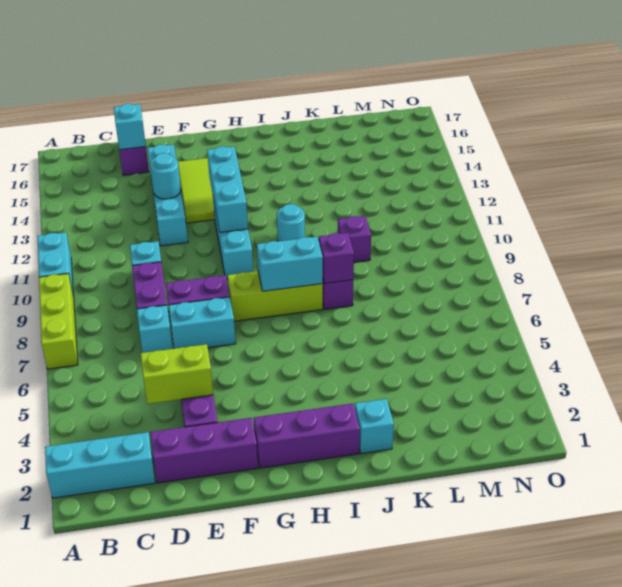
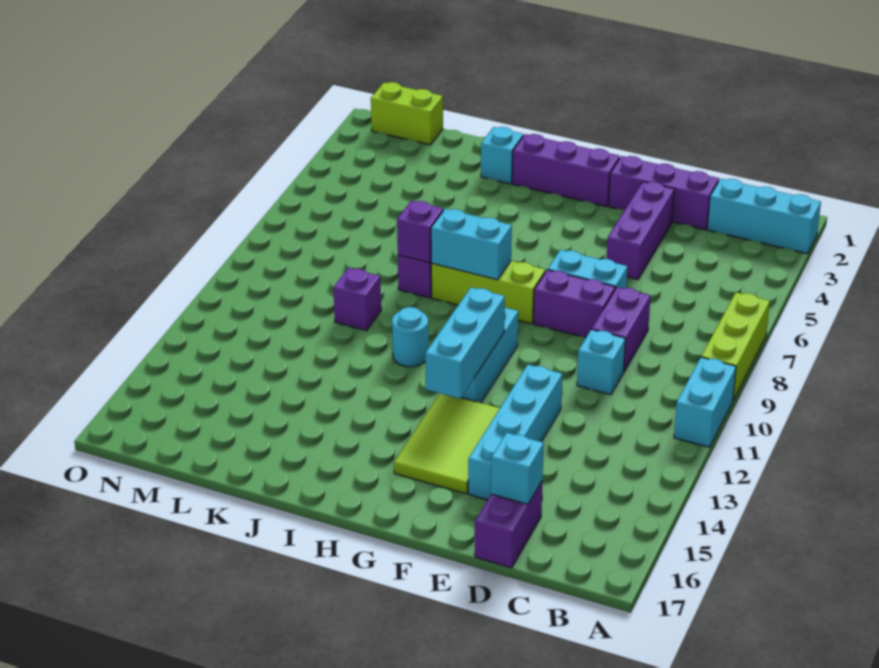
lime 1x2 brick [141,344,213,404] -> lime 1x2 brick moved to [371,82,443,145]
cyan 1x1 brick [137,305,173,353] -> none
cyan 1x1 round brick [150,153,181,199] -> none

